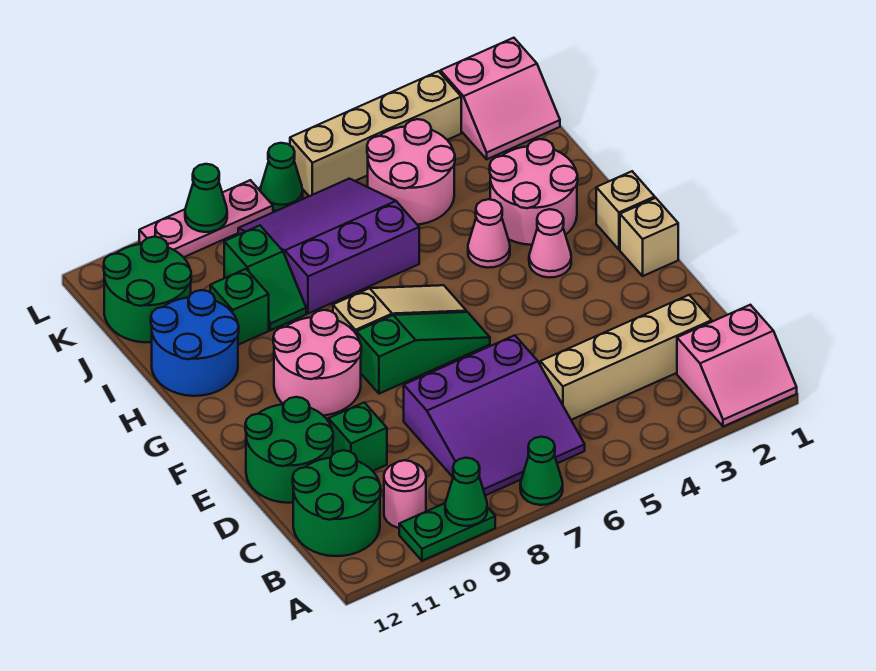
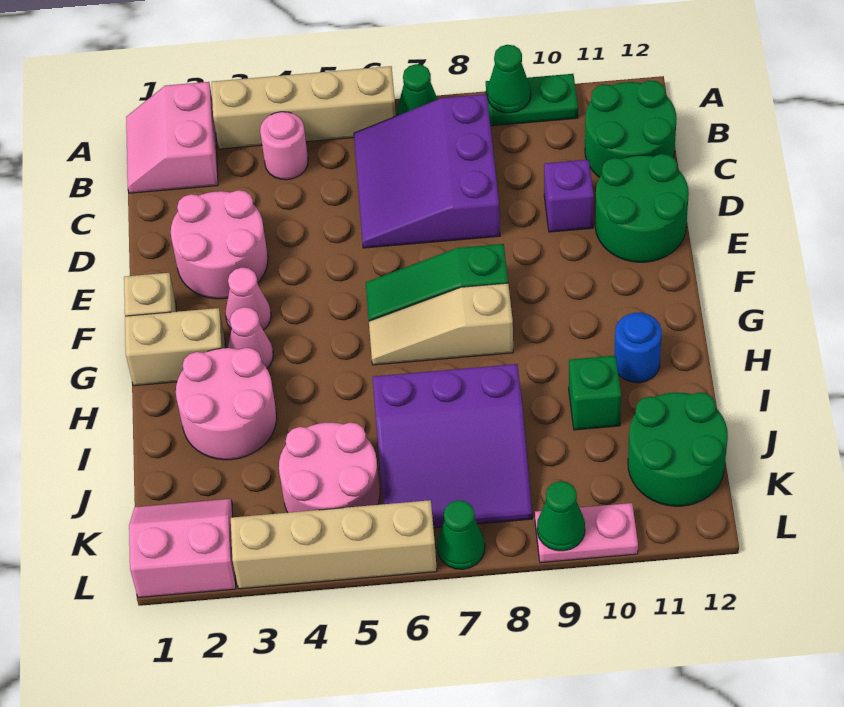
pink 2x2 slope [677,305,797,427] -> pink 2x2 slope turned to [126,82,218,193]
purple 3x3 slope [404,335,585,495] -> purple 3x3 slope turned to [354,94,500,248]
pink 1x1 round brick [384,460,426,528] -> pink 1x1 round brick moved to [260,112,308,180]
tan 1x4 brick [540,295,712,420] -> tan 1x4 brick moved to [212,66,396,149]
green 1x1 brick [329,402,387,471] -> purple 1x1 brick [544,160,594,232]
pink 2x2 round brick [273,310,361,415] -> pink 2x2 round brick moved to [171,190,268,299]
tan 1x1 brick [596,171,655,249] -> tan 1x2 brick [125,308,225,386]
pink 1x1 cone [468,199,510,268] -> pink 1x1 cone moved to [225,268,271,330]
blue 2x2 round brick [151,290,239,396] -> blue 1x1 round brick [614,313,662,383]
green 1x2 slope [224,225,306,330] -> none
pink 1x3 plate [139,180,273,257] -> pink 1x2 plate [535,503,638,563]

